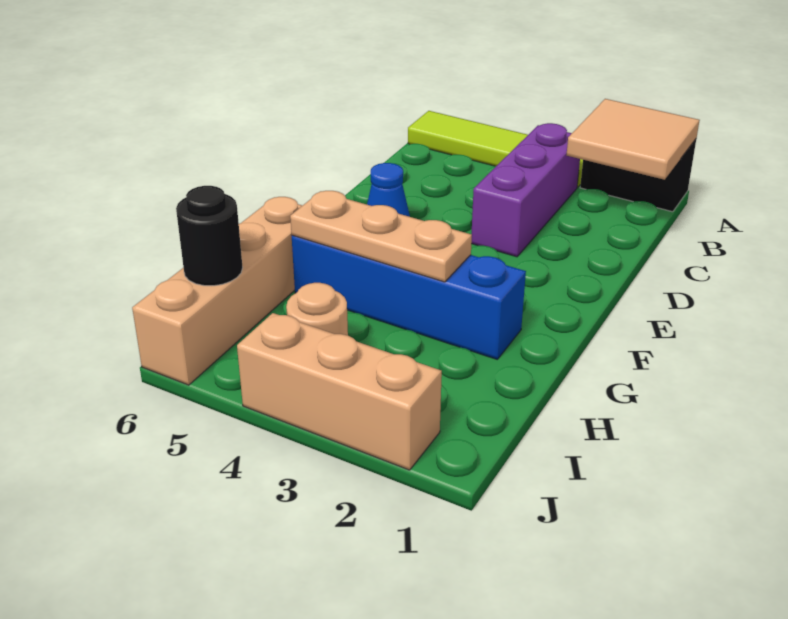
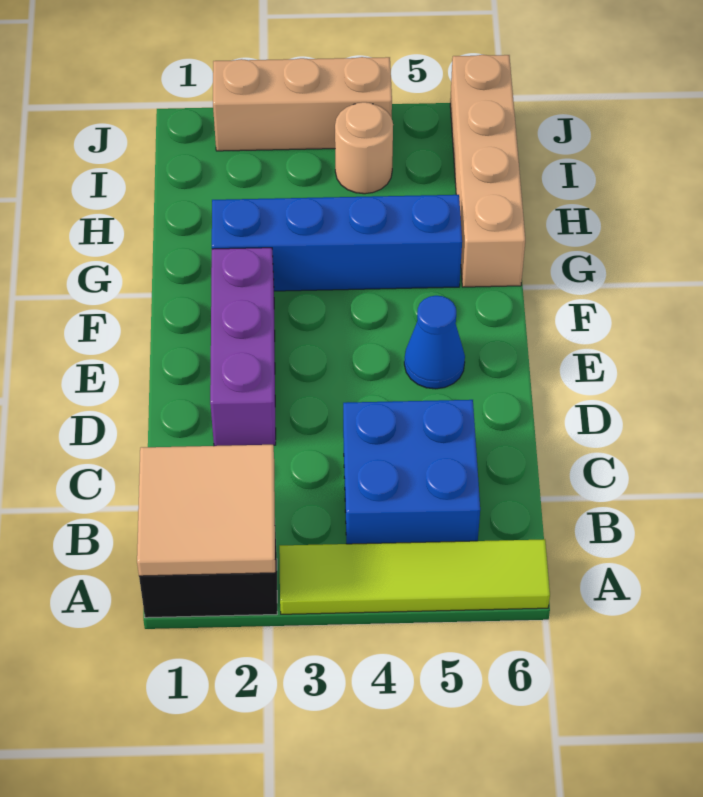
purple 1x3 brick [471,123,580,257] -> purple 1x3 brick moved to [210,248,276,446]
none -> blue 2x2 brick [343,400,480,544]
tan 1x3 plate [290,191,472,282] -> none
black 1x1 round brick [176,186,243,286] -> none

